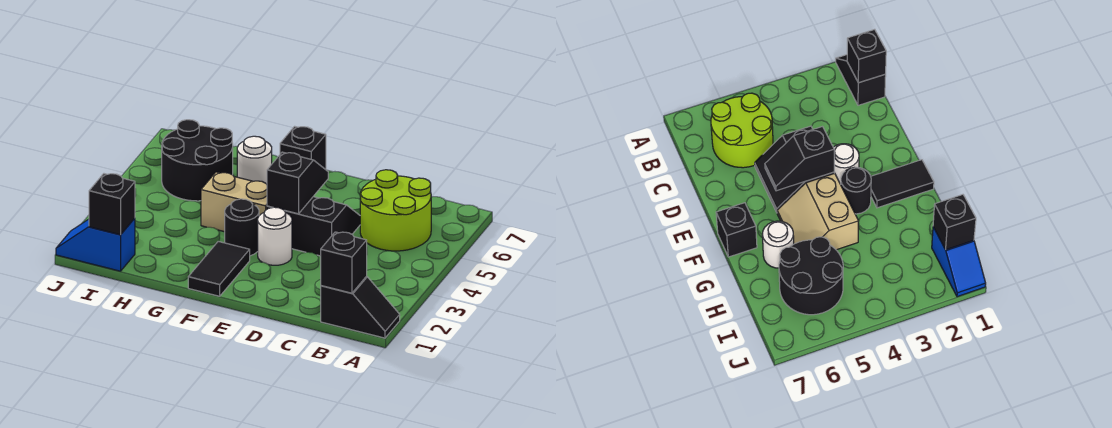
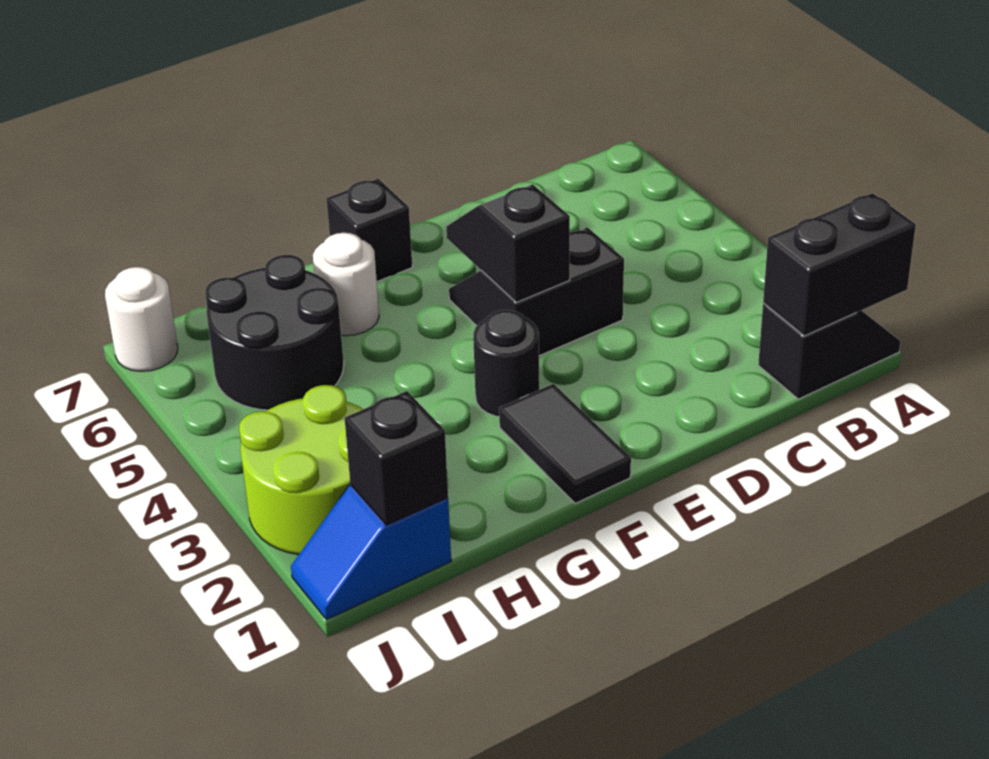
black 1x1 brick [321,232,367,293] -> black 1x2 brick [763,193,916,336]
lime 2x2 round brick [360,170,431,251] -> lime 2x2 round brick moved to [239,385,363,555]
white 1x1 round brick [258,207,292,265] -> white 1x1 round brick moved to [105,267,178,371]
tan 2x2 slope [201,172,267,232] -> none

